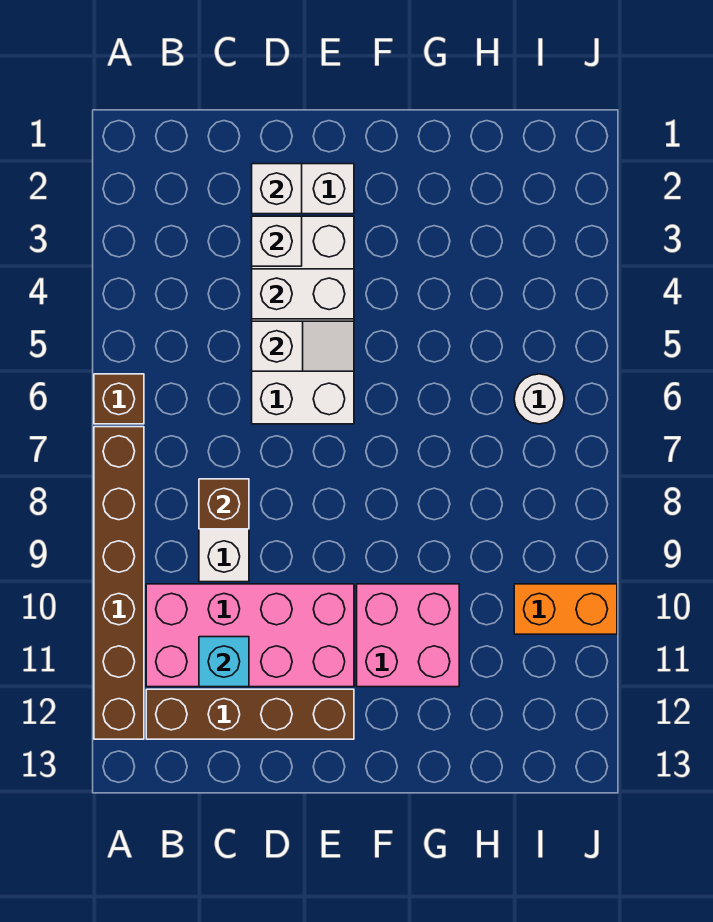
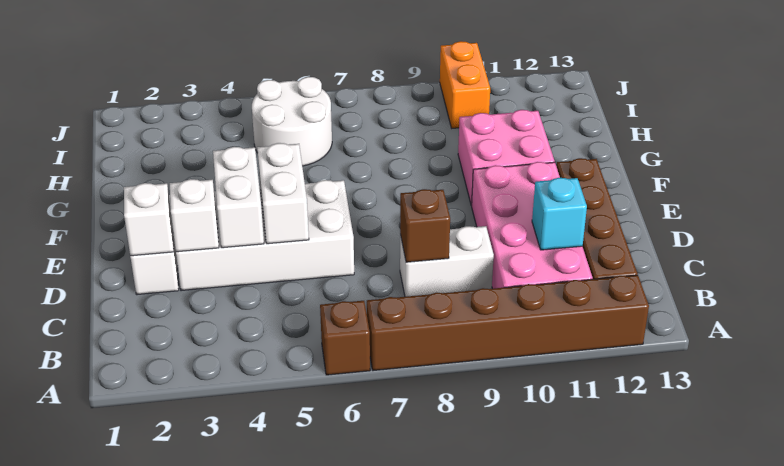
white 1x2 slope [252,321,354,371] -> white 1x2 brick [257,143,309,244]
white 1x1 round brick [514,374,564,424] -> white 2x2 round brick [252,77,332,166]

